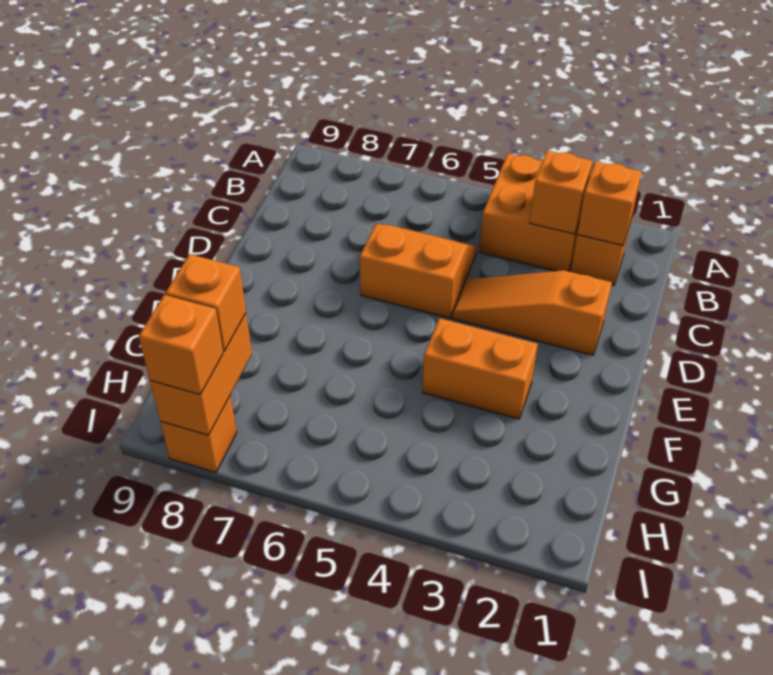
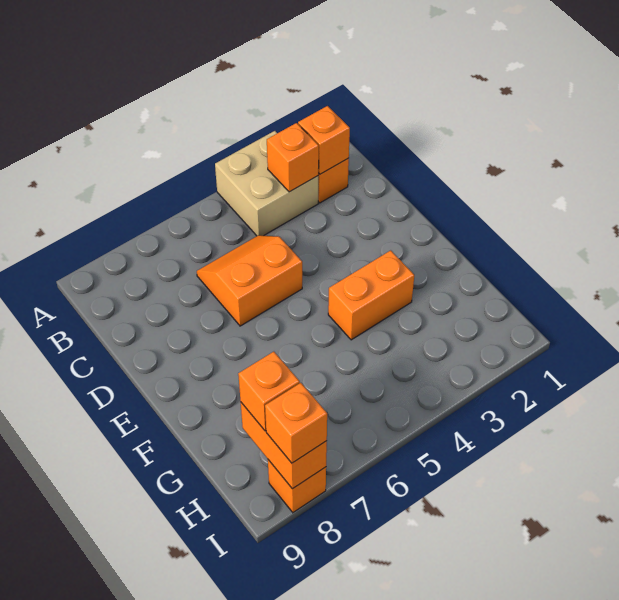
orange 2x2 brick [479,153,591,271] -> tan 2x2 brick [215,131,318,236]
orange 1x3 slope [452,270,612,355] -> none

